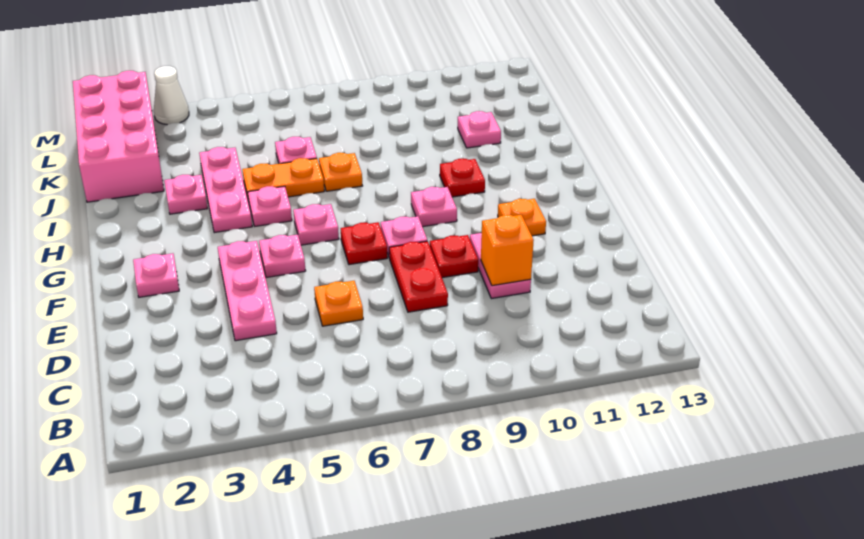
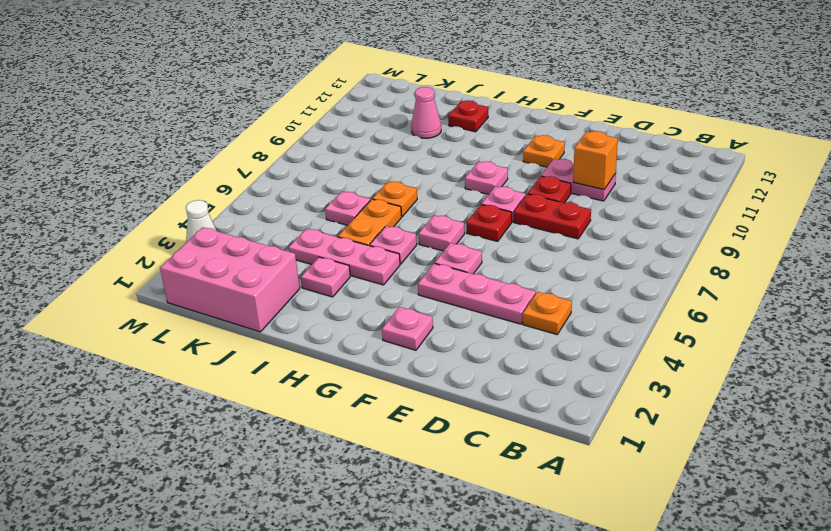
orange 1x1 plate [314,281,363,326] -> orange 1x1 plate moved to [523,292,572,334]
red 1x1 plate [440,159,485,197] -> red 1x1 plate moved to [448,100,488,132]
pink 2x4 brick [73,71,164,202] -> pink 2x3 brick [160,227,300,332]
pink 1x1 plate [458,111,501,148] -> pink 1x1 cone [411,87,441,138]

